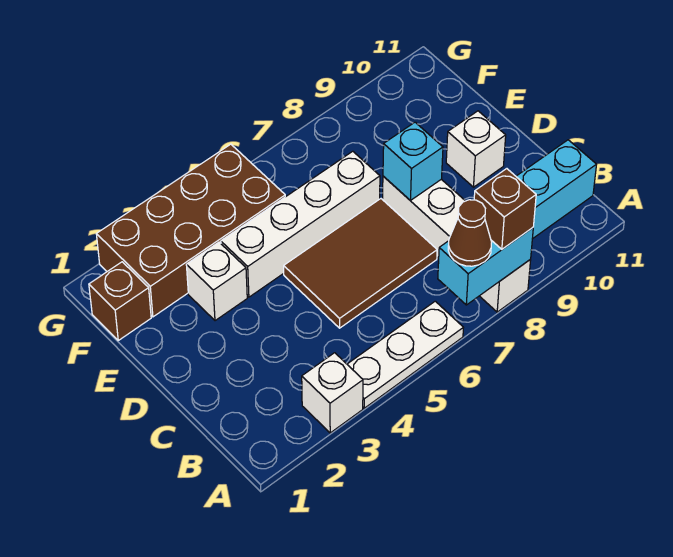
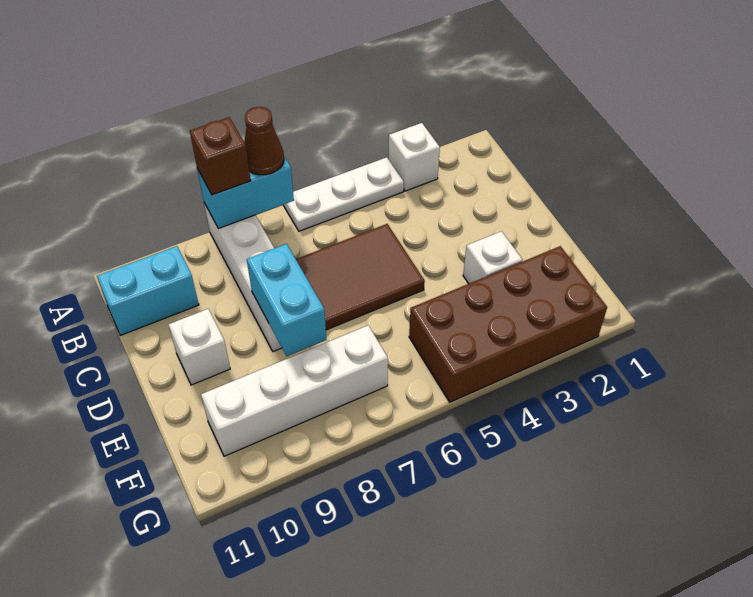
cyan 1x1 brick [383,122,443,200] -> cyan 1x2 brick [247,244,326,356]
white 1x4 brick [221,151,380,297] -> white 1x4 brick moved to [201,325,388,456]
brown 1x1 brick [89,262,151,340] -> none

